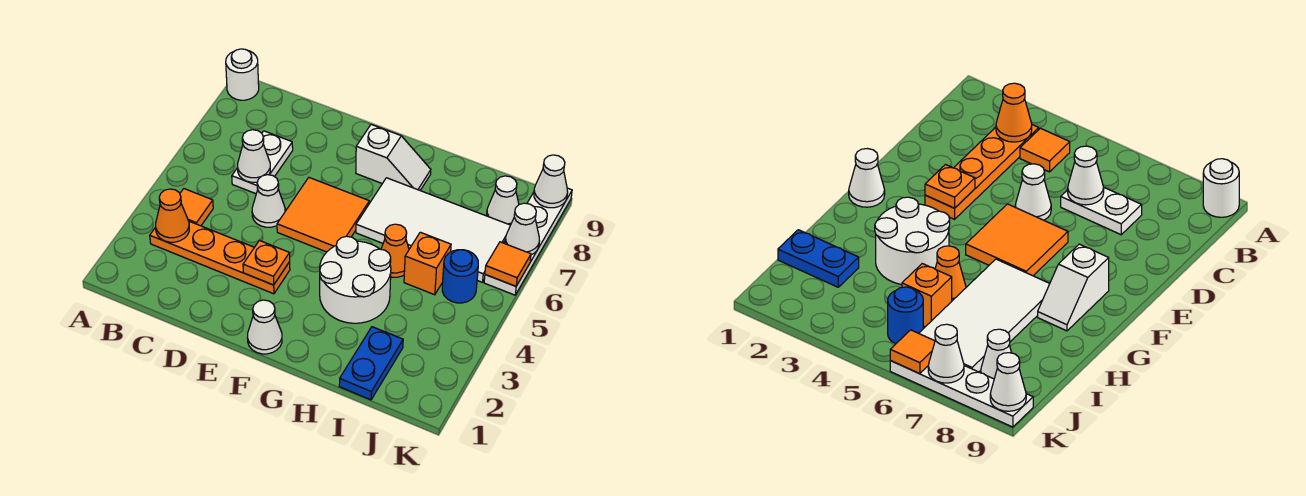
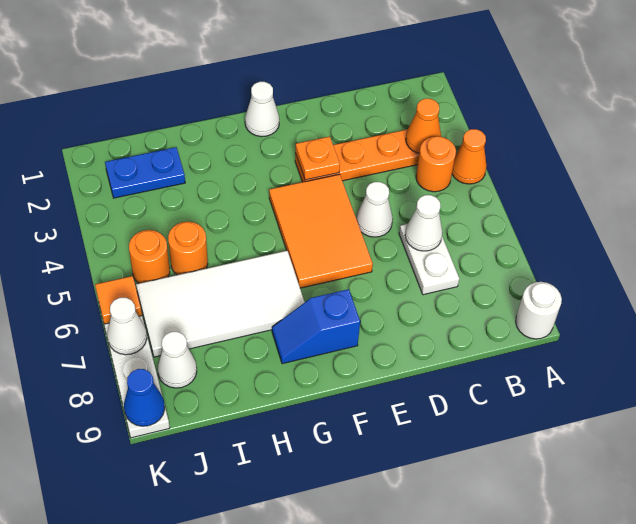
orange 1x1 tile [180,189,213,226] -> orange 1x1 round brick [416,136,456,192]
orange 2x2 tile [277,178,369,252] -> orange 2x3 tile [269,174,373,288]
white 1x2 slope [356,125,431,190] -> blue 1x2 slope [272,289,360,364]
white 2x2 round brick [320,236,391,323] -> none
orange 1x1 cone [381,224,409,277] -> orange 1x1 cone moved to [452,129,487,184]
blue 1x2 plate [339,327,403,400] -> blue 1x2 plate turned to [105,147,185,198]
orange 1x1 brick [404,232,451,295] -> orange 1x1 round brick [168,222,208,275]
blue 1x1 round brick [442,250,478,303] -> orange 1x1 round brick [129,230,170,283]
white 1x1 cone [534,155,568,208] -> blue 1x1 cone [124,369,165,426]

